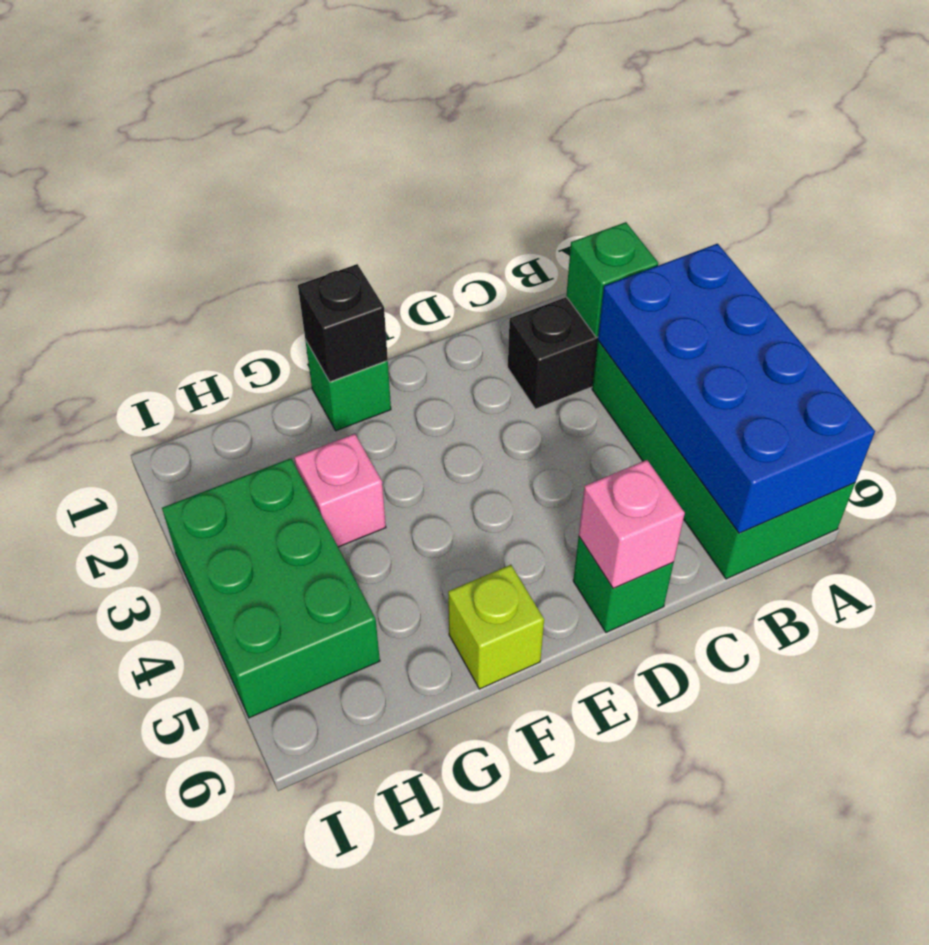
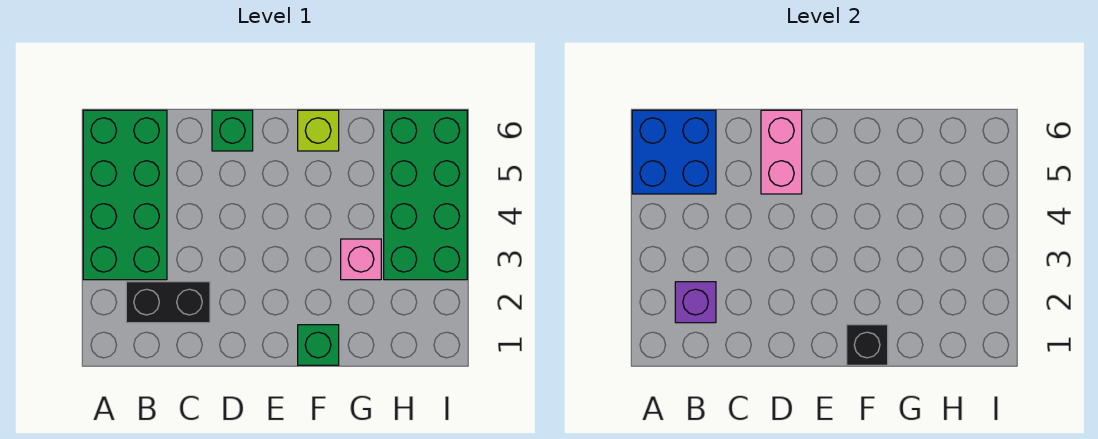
blue 2x4 brick [598,244,875,533] -> blue 2x2 brick [632,110,716,194]
green 1x1 brick [566,222,658,337] -> purple 1x1 brick [675,282,716,323]
pink 1x1 brick [579,460,685,588] -> pink 1x2 brick [761,110,802,194]
green 2x3 brick [162,458,380,718] -> green 2x4 brick [384,110,467,280]

